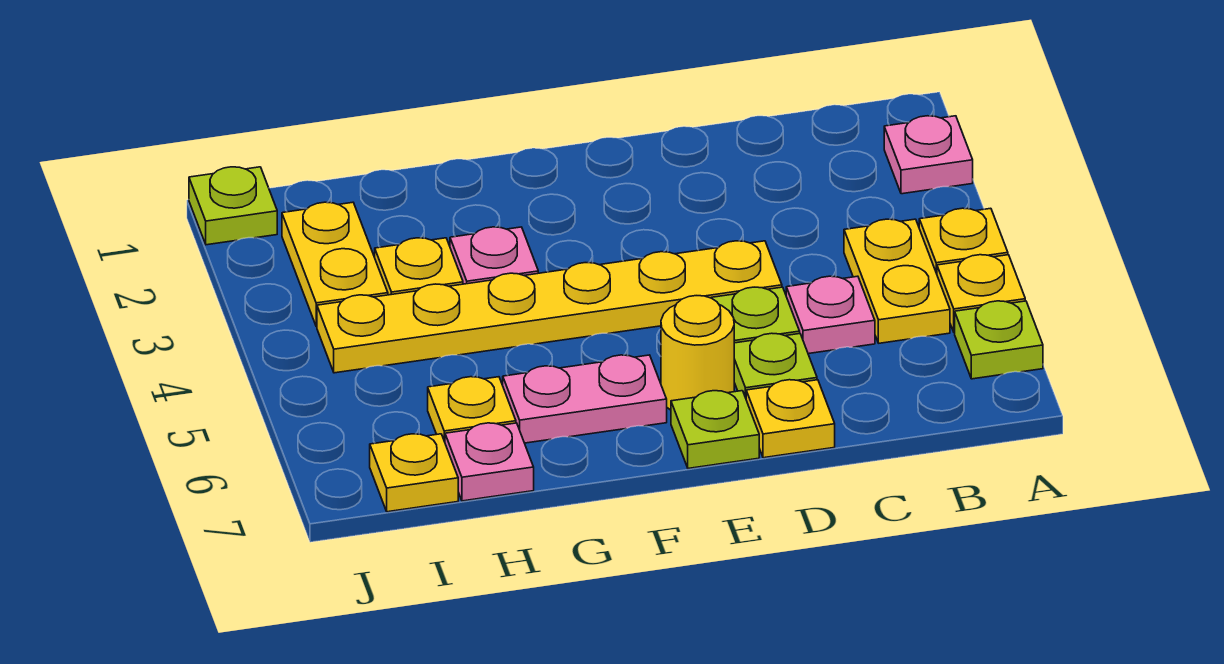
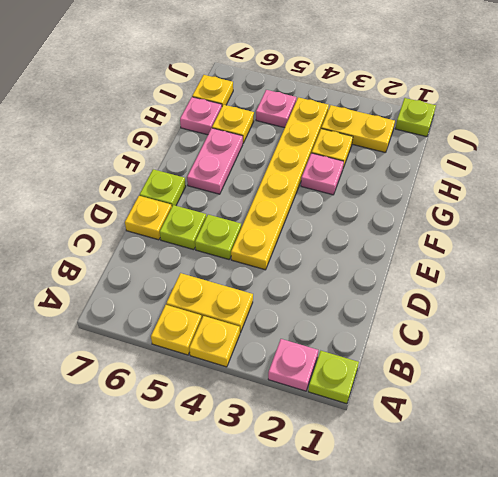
lime 1x1 plate [955,301,1043,379] -> lime 1x1 plate moved to [308,351,359,404]
pink 1x1 plate [786,276,875,354] -> pink 1x1 plate moved to [256,90,296,128]
yellow 1x1 round brick [661,296,734,410] -> none

